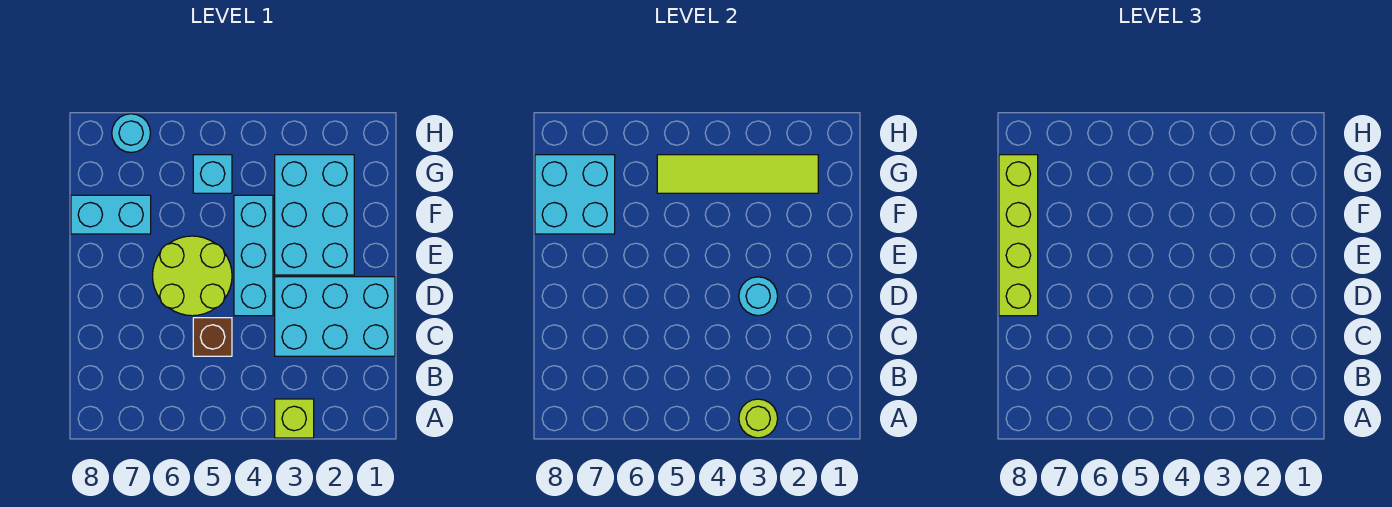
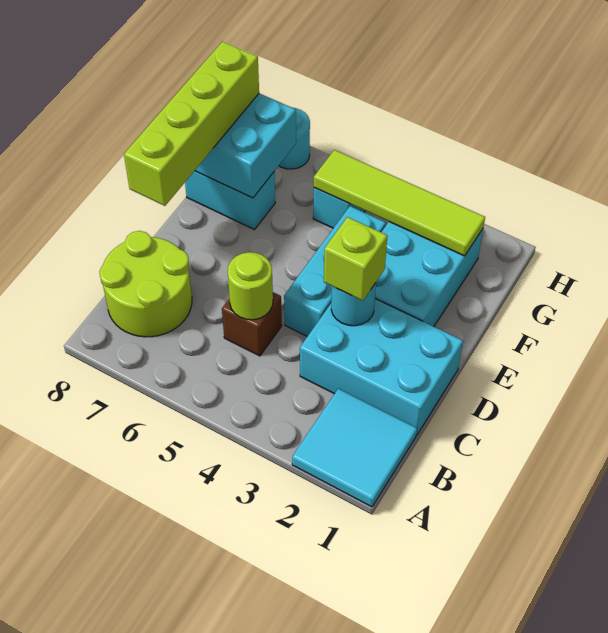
none -> cyan 2x2 tile [292,389,417,507]
lime 1x1 brick [275,399,314,438] -> lime 1x1 brick moved to [324,217,387,301]
lime 1x1 round brick [739,399,778,438] -> lime 1x1 round brick moved to [227,252,273,320]
lime 2x2 round brick [153,236,232,316] -> lime 2x2 round brick moved to [99,231,192,337]

